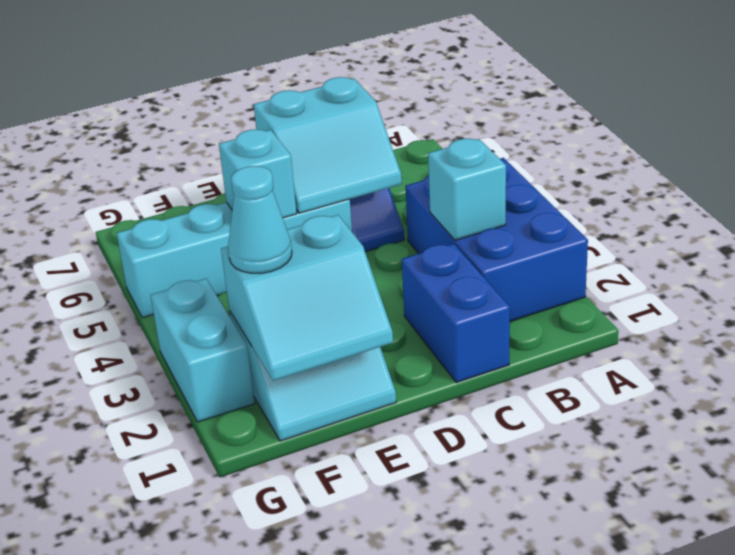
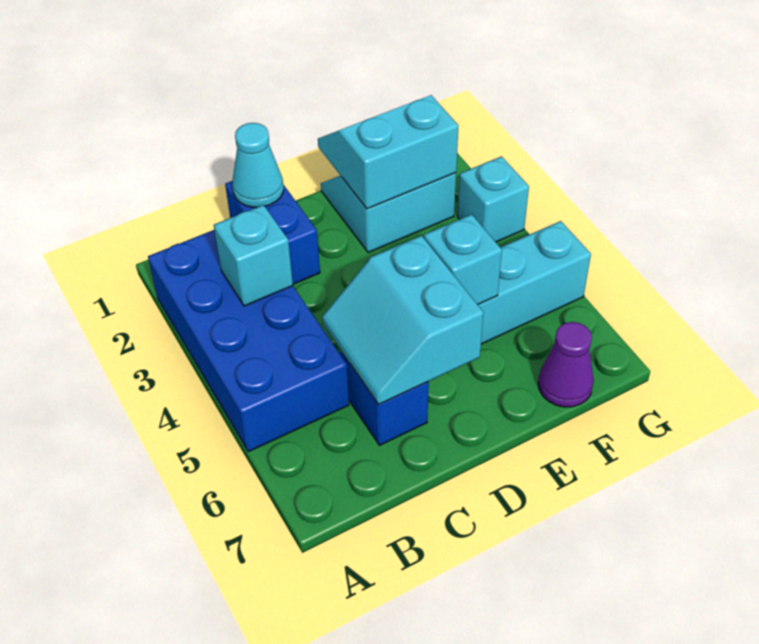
blue 2x3 brick [405,158,588,321] -> blue 2x4 brick [148,230,349,452]
cyan 2x2 slope [254,77,402,213] -> cyan 2x2 slope turned to [322,236,484,404]
cyan 1x1 cone [228,166,292,273] -> cyan 1x1 cone moved to [232,123,283,207]
none -> purple 1x1 cone [538,322,594,407]
cyan 1x2 brick [151,279,255,422] -> cyan 1x1 brick [457,156,529,242]

